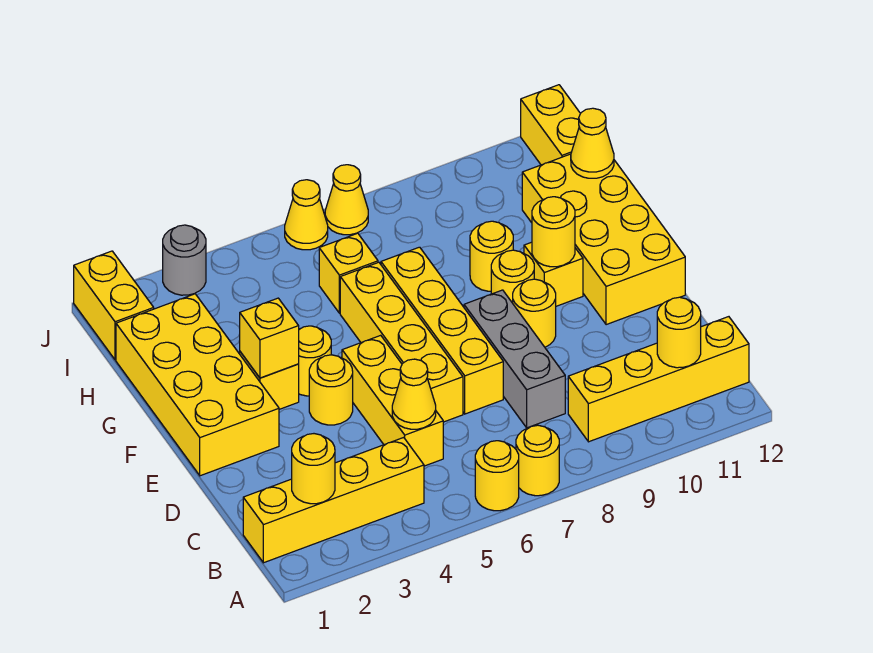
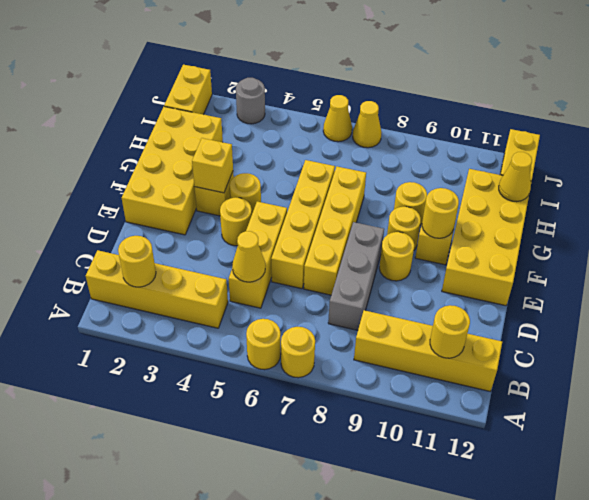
yellow 1x1 brick [319,233,378,313] -> none

